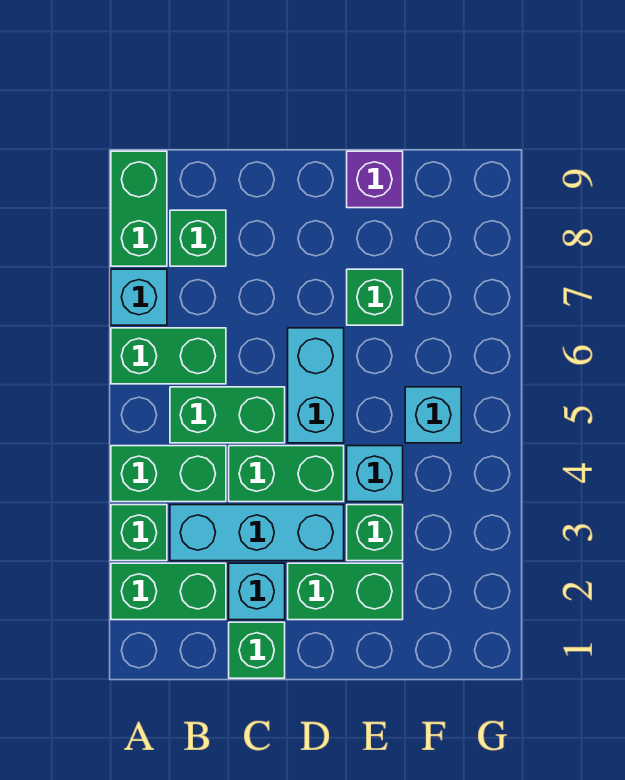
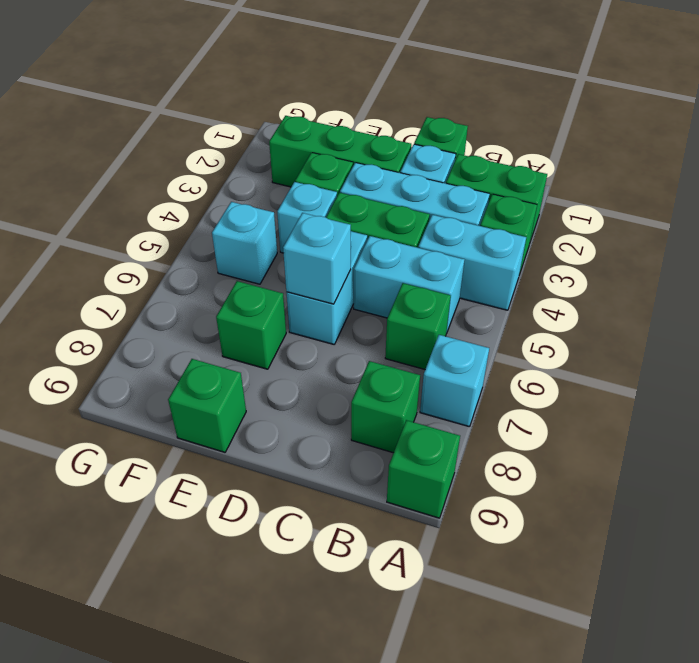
green 1x2 brick [111,446,226,502] -> cyan 1x2 brick [418,215,526,310]
green 1x2 brick [111,328,226,384] -> green 1x1 brick [385,283,451,369]
green 1x2 brick [111,151,167,266] -> green 1x1 brick [387,420,460,518]
green 1x2 brick [170,387,285,443] -> cyan 1x2 brick [354,236,465,333]
green 1x2 brick [288,563,403,620] -> green 1x3 brick [269,116,411,187]
none -> cyan 1x1 brick [283,213,351,304]
purple 1x1 brick [347,151,403,208] -> green 1x1 brick [168,359,246,452]

